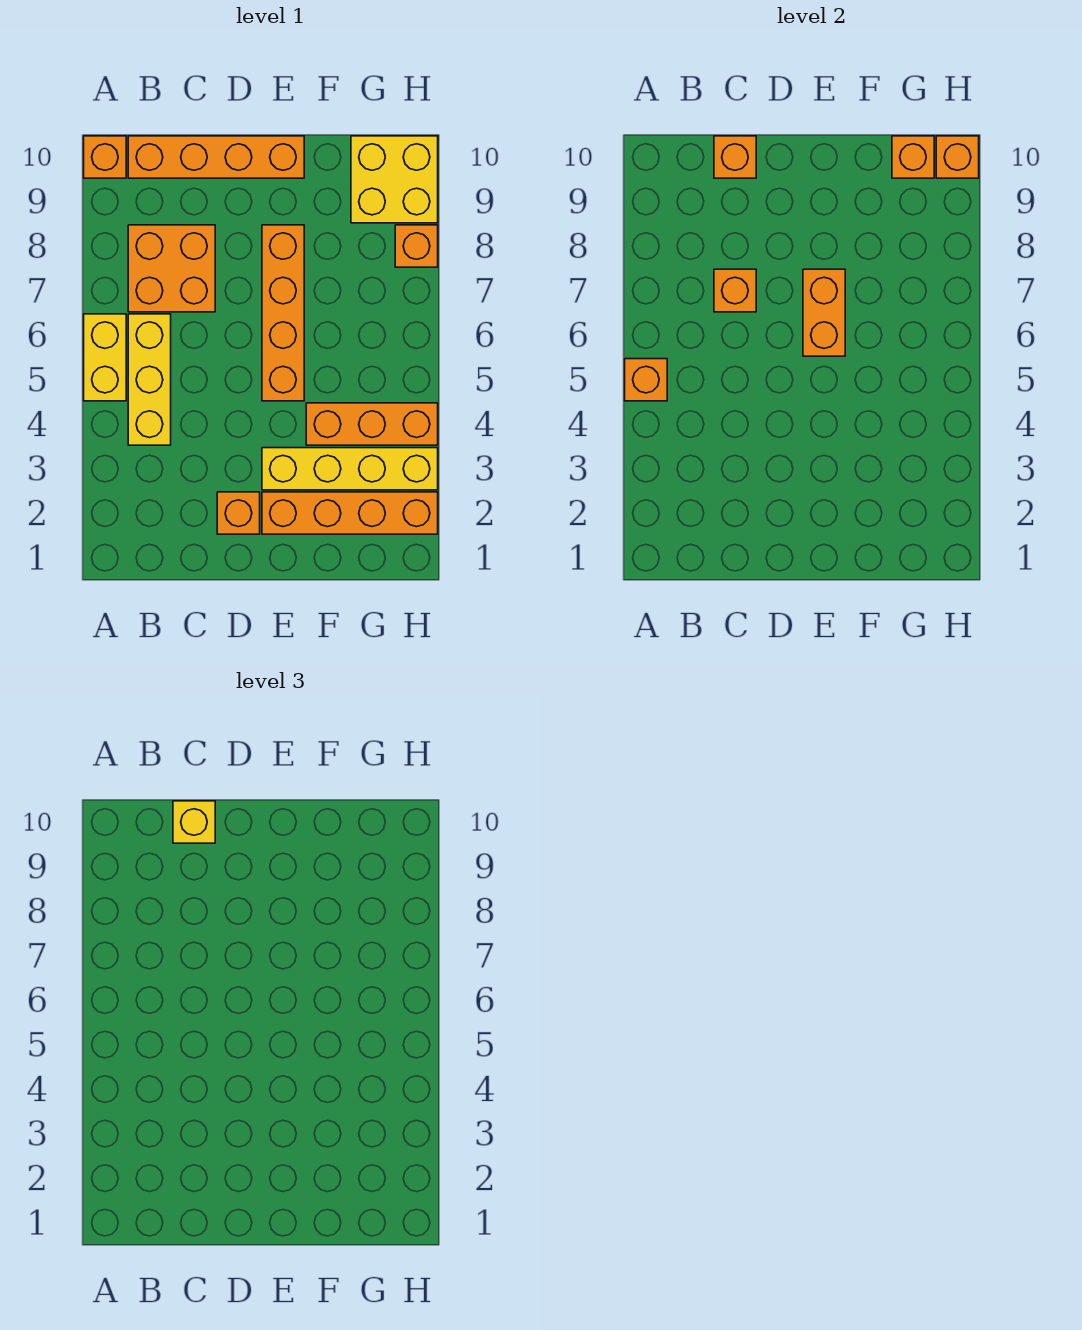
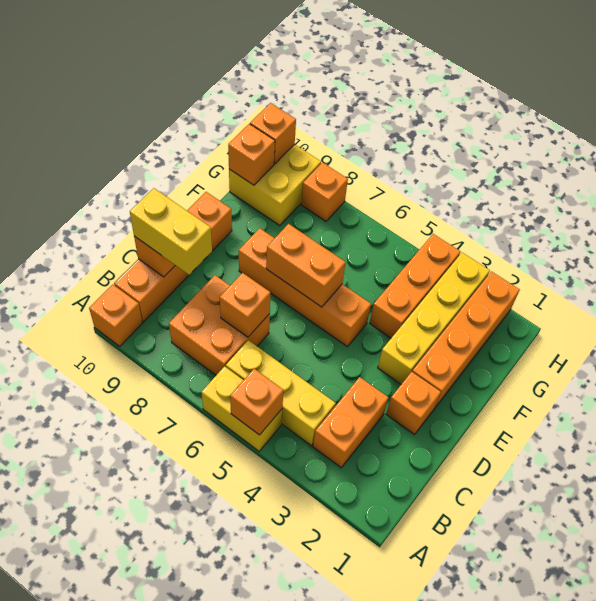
none -> orange 1x2 brick [313,377,389,468]
yellow 1x1 brick [173,801,215,843] -> yellow 1x2 brick [130,188,212,275]

